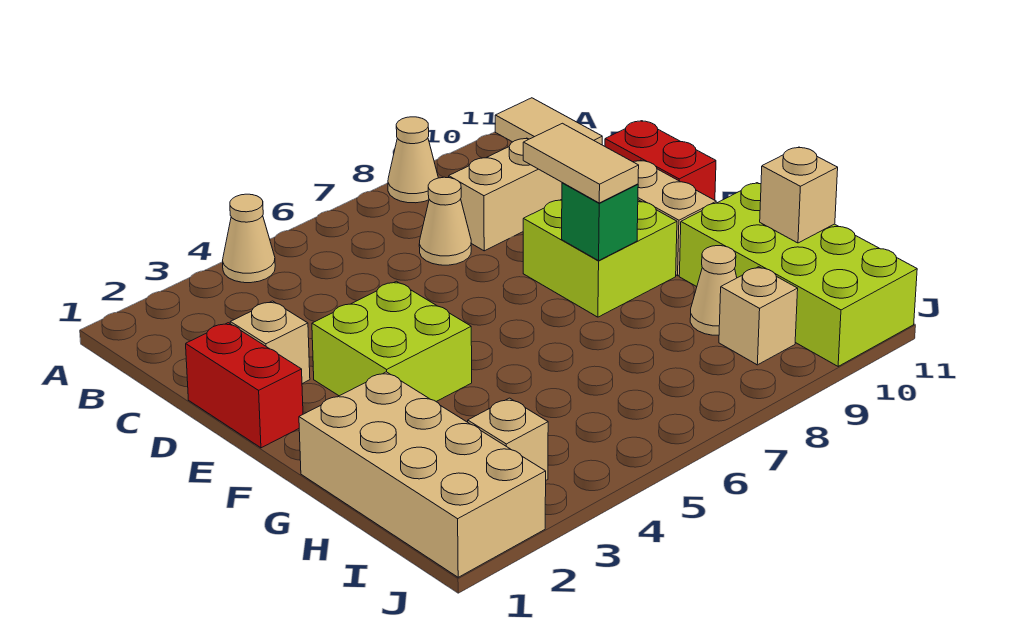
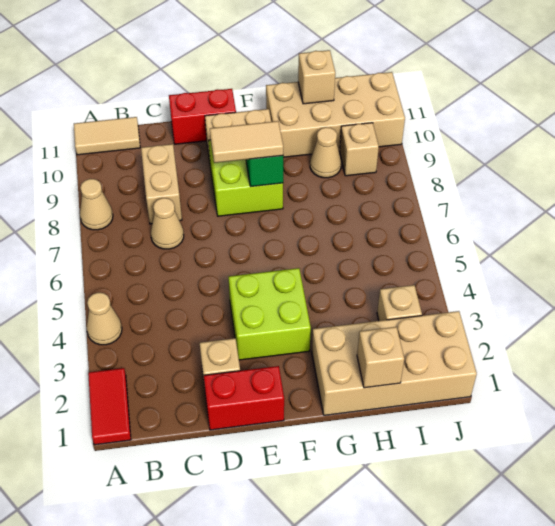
none -> red 1x2 tile [88,368,131,445]
lime 2x4 brick [679,183,917,366] -> tan 2x4 brick [266,72,405,157]
none -> tan 1x1 brick [357,327,404,388]

